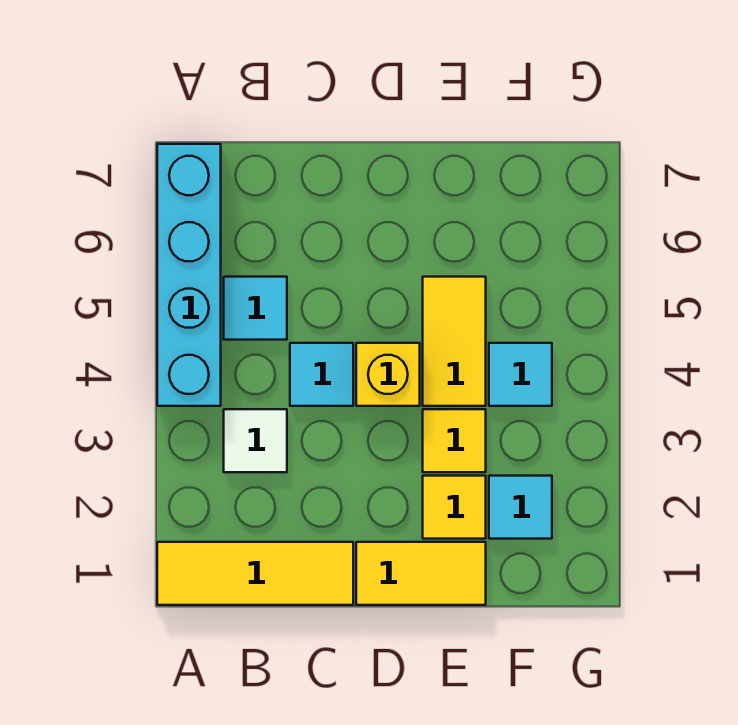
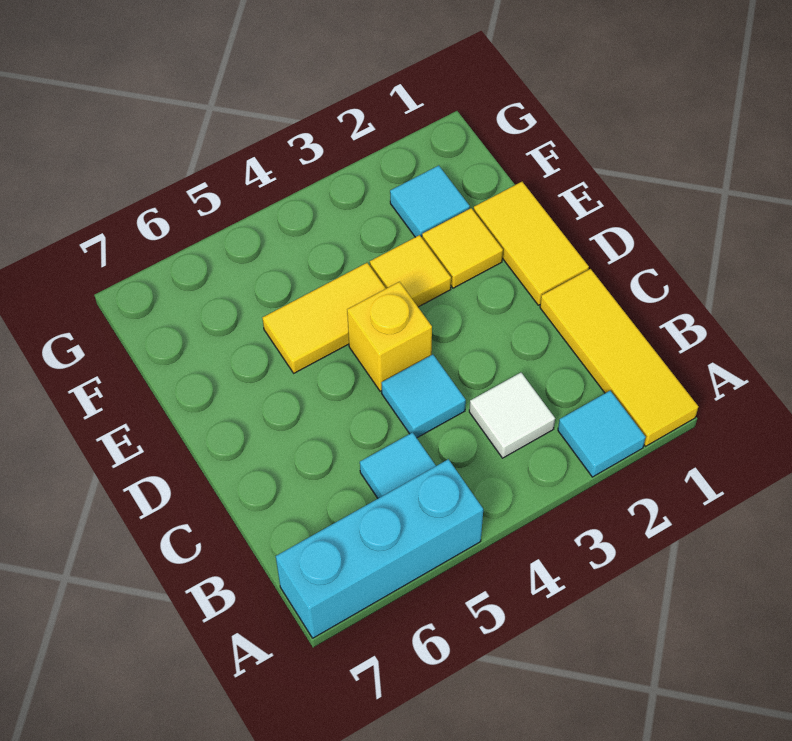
cyan 1x4 brick [157,144,221,406] -> cyan 1x3 brick [276,459,483,638]
cyan 1x1 tile [489,343,552,406] -> cyan 1x1 tile moved to [558,391,646,477]

